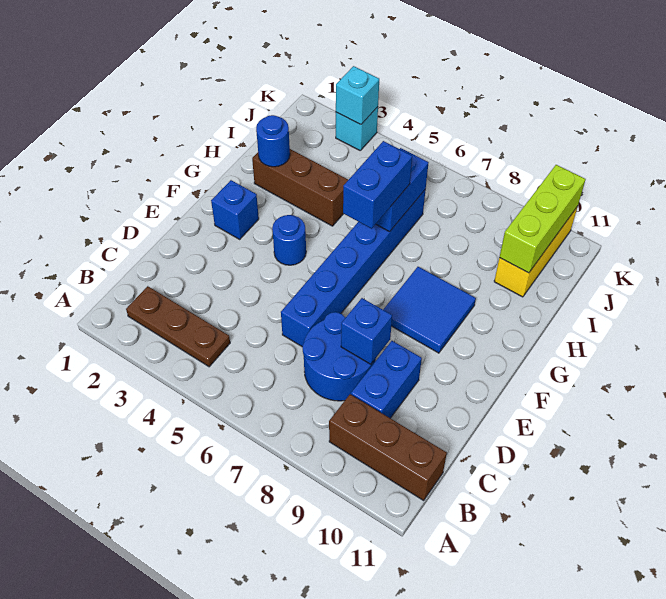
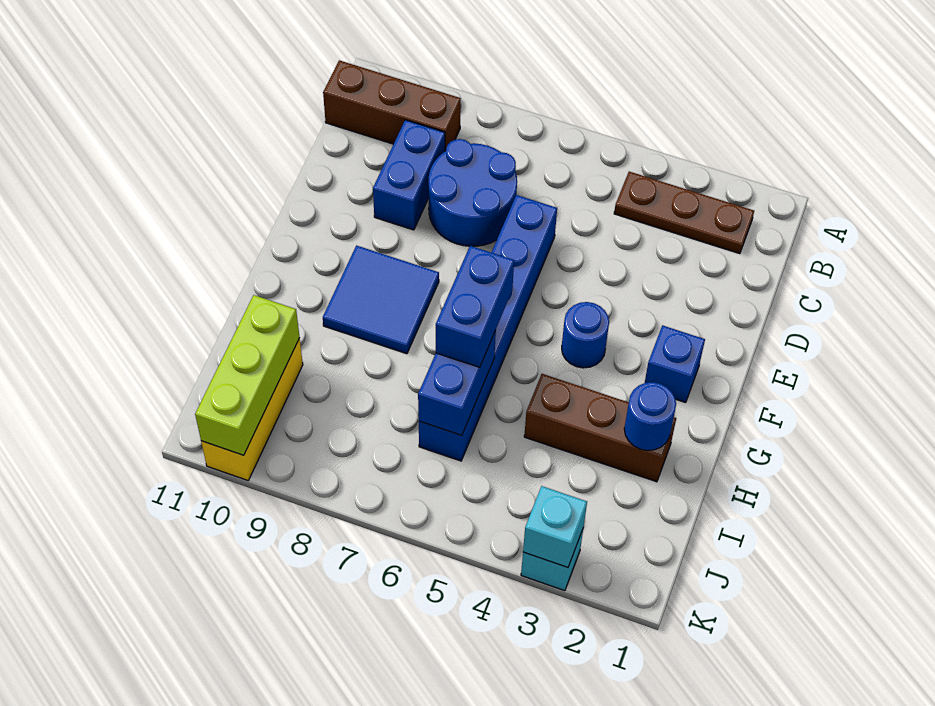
blue 1x1 brick [341,298,392,364] -> none

